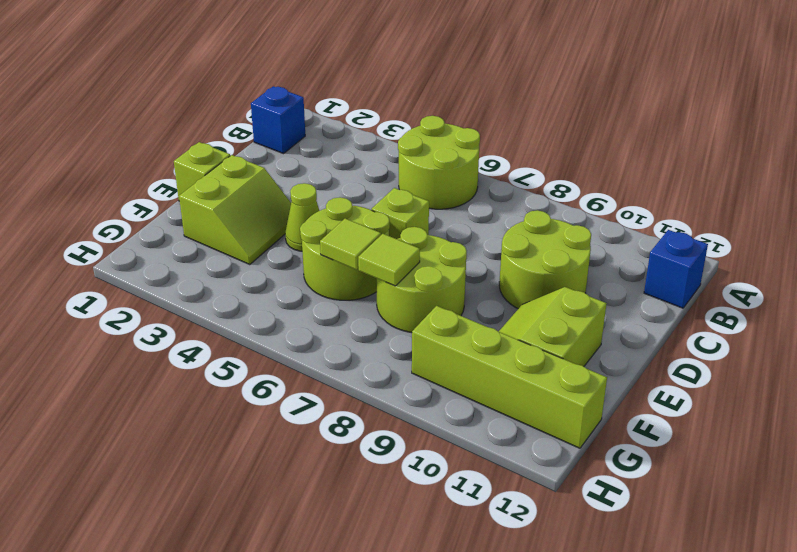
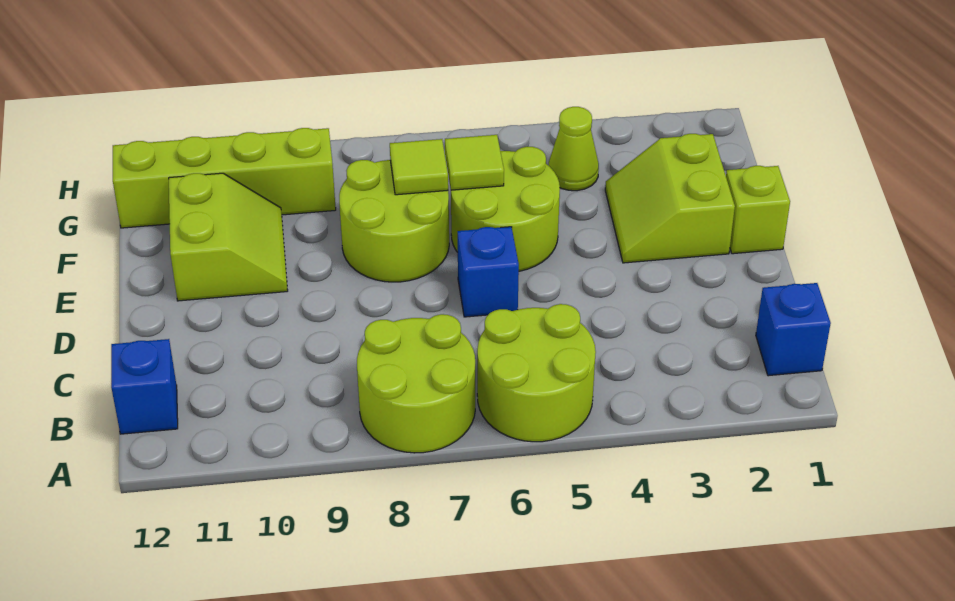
lime 2x2 round brick [499,210,591,309] -> lime 2x2 round brick moved to [357,314,475,453]
lime 1x1 brick [372,188,429,239] -> blue 1x1 brick [458,227,519,317]
lime 1x1 cone [285,183,319,251] -> lime 1x1 cone moved to [549,107,599,191]

